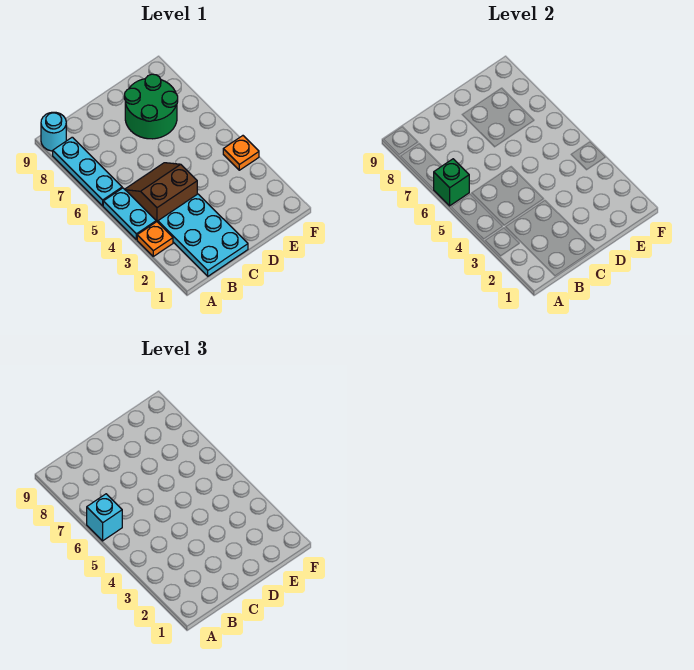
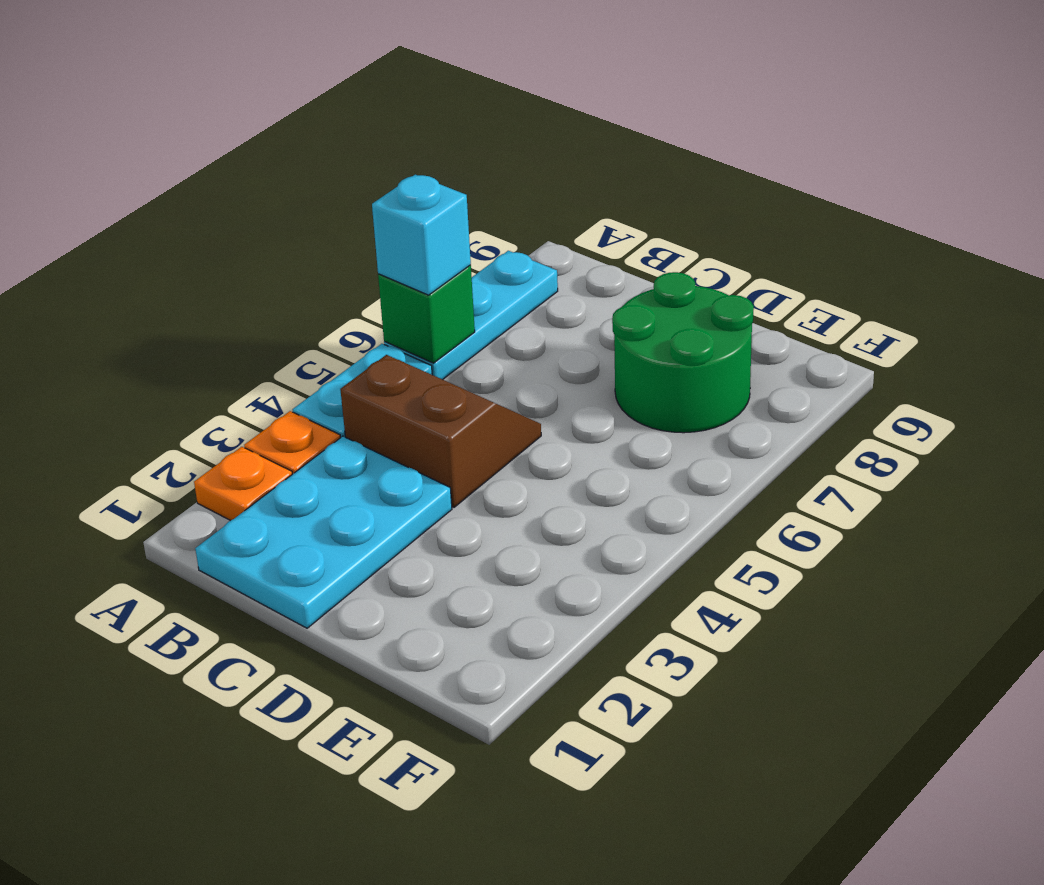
cyan 1x1 round brick [41,112,66,151] -> none
orange 1x1 plate [223,136,259,170] -> orange 1x1 plate moved to [194,447,292,521]

